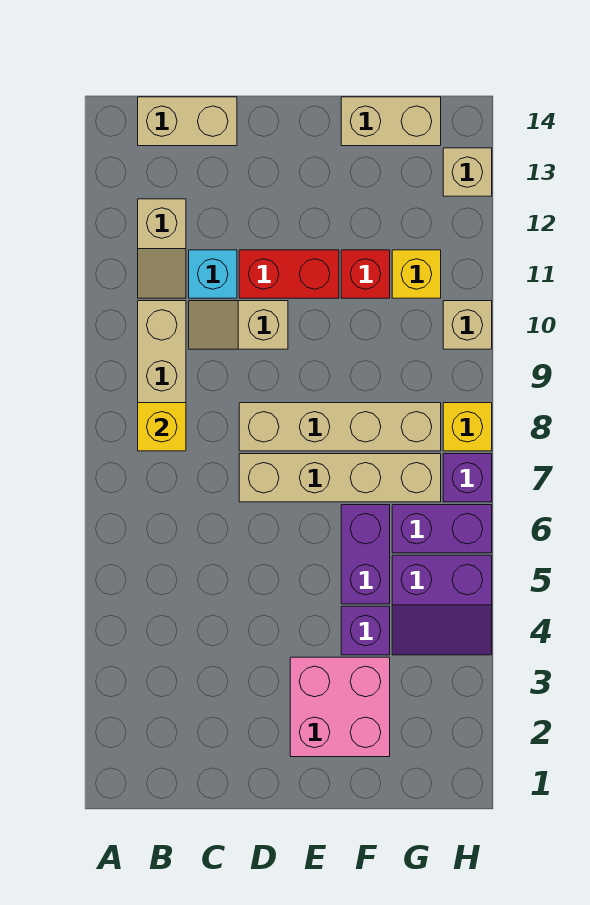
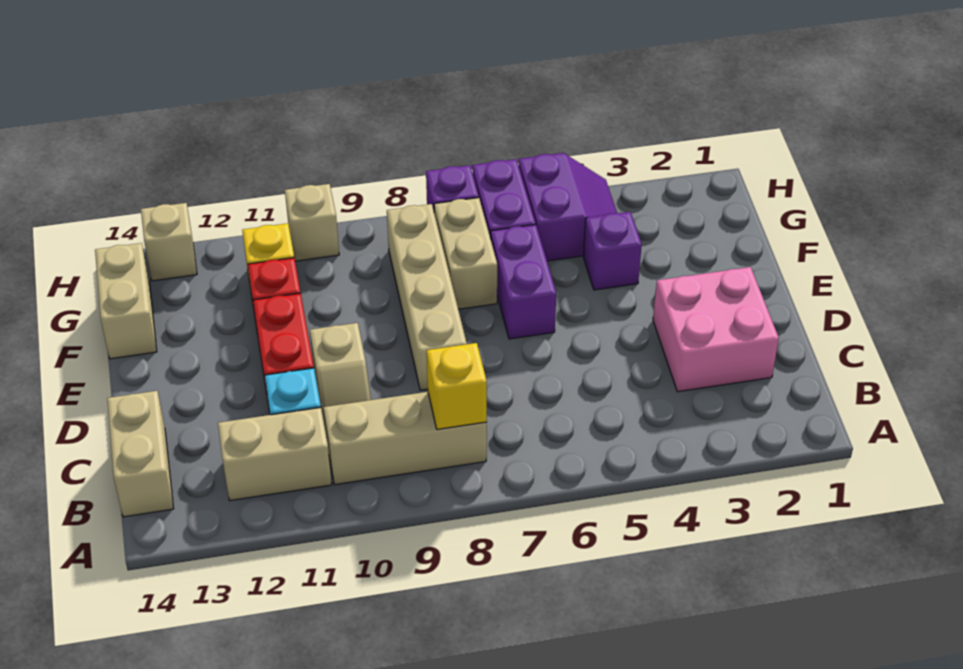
tan 1x2 slope [138,199,186,298] -> tan 1x2 brick [218,408,332,501]
tan 1x4 brick [239,454,441,502] -> tan 1x2 brick [434,198,497,309]
pink 2x2 brick [290,657,390,757] -> pink 2x2 brick moved to [653,267,779,392]
purple 1x2 brick [341,505,390,604] -> purple 1x2 brick turned to [491,225,556,339]
yellow 1x1 brick [443,403,492,451] -> none

